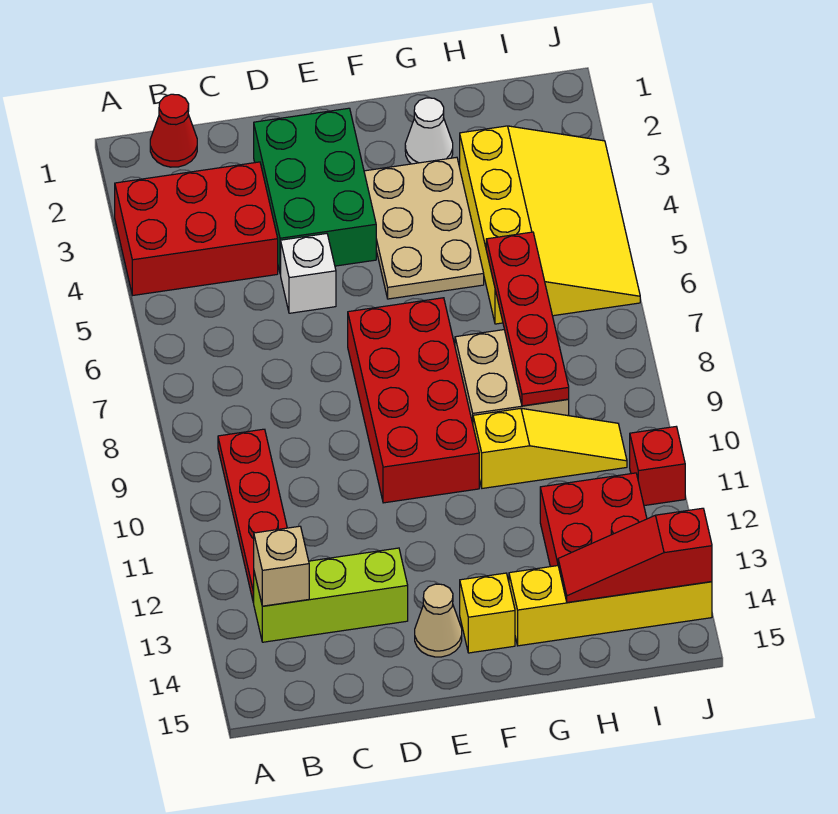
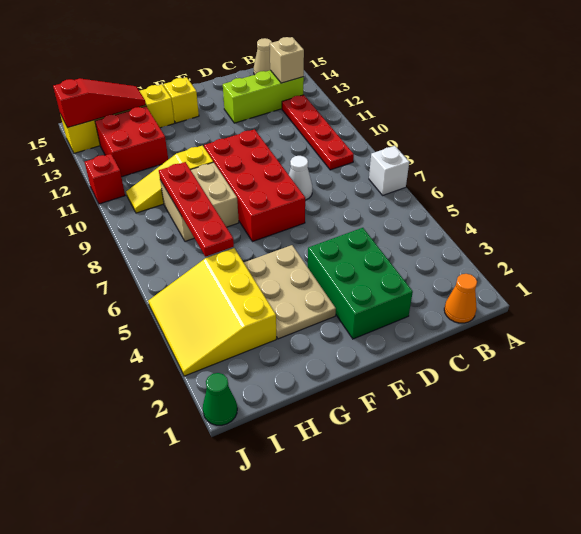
red 2x3 brick [115,162,278,295] -> none
red 1x1 cone [150,94,197,167] -> orange 1x1 cone [444,274,477,323]
white 1x1 brick [281,234,336,313] -> white 1x1 brick moved to [369,146,409,195]
tan 1x1 cone [415,584,462,657] -> tan 1x1 cone moved to [254,38,272,75]
white 1x1 cone [405,98,453,164] -> white 1x1 cone moved to [289,156,313,200]
yellow 3x4 slope [460,126,640,324] -> yellow 3x3 slope [148,248,276,376]
none -> green 1x1 cone [203,373,237,425]

